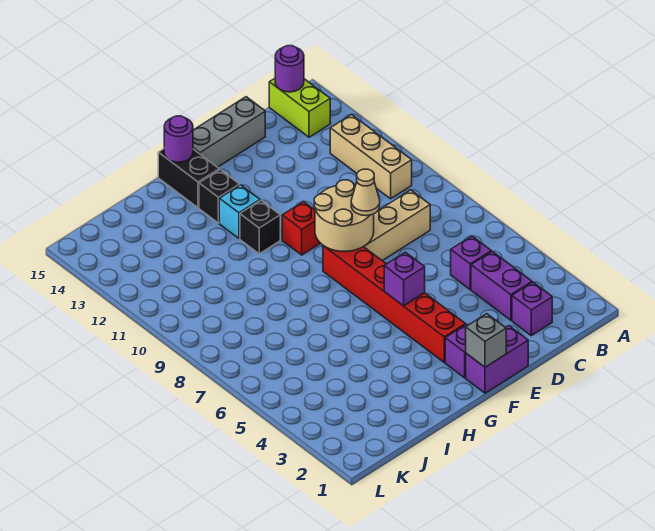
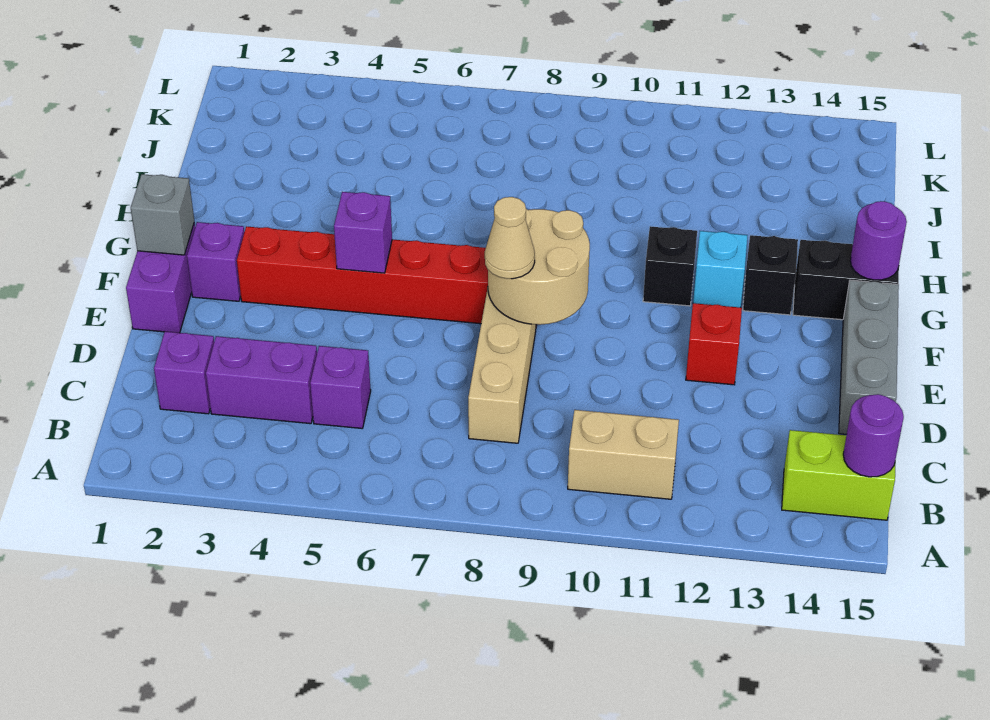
tan 1x3 brick [330,114,412,199] -> tan 1x2 brick [568,410,679,499]
red 1x1 brick [282,201,320,255] -> red 1x1 brick moved to [686,303,742,385]

